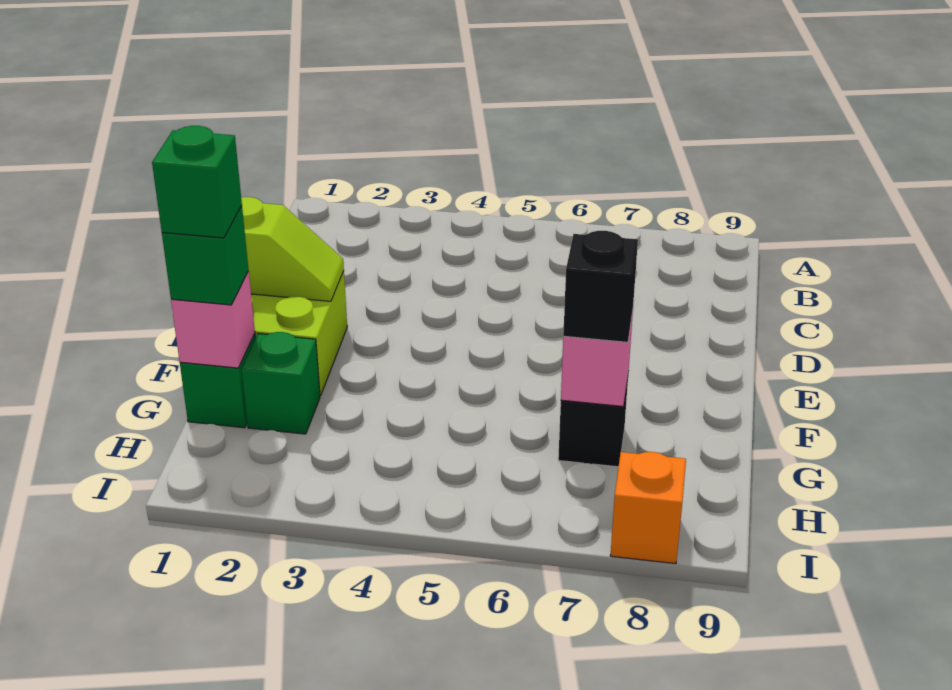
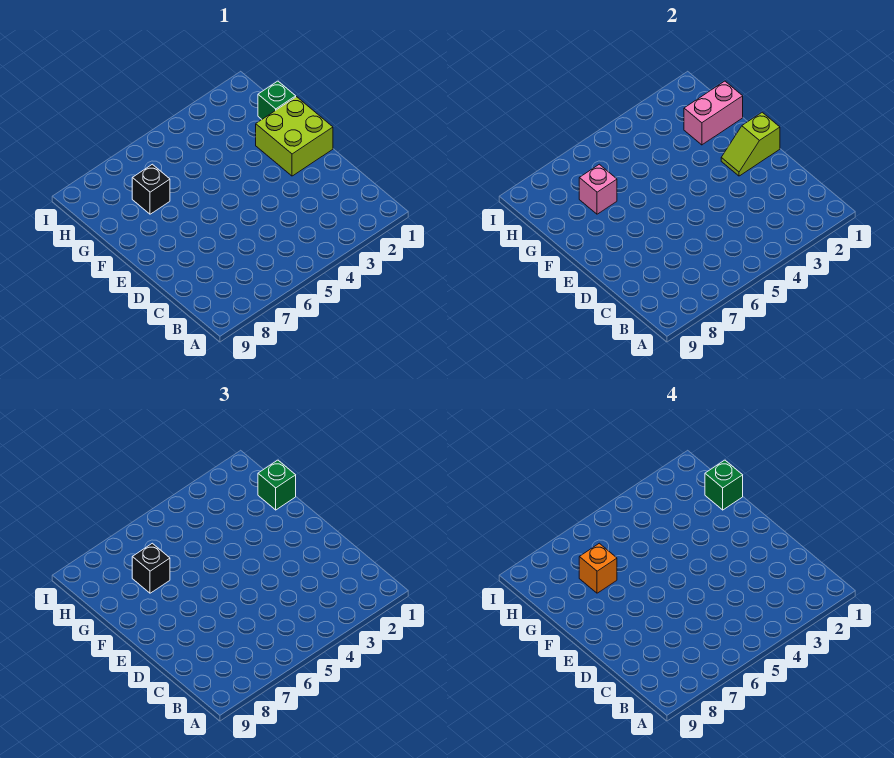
pink 1x1 brick [171,272,255,368] -> pink 1x2 brick [684,81,743,145]
green 1x1 brick [242,332,320,434] -> none
orange 1x1 brick [610,452,686,564] -> orange 1x1 brick moved to [579,543,617,593]

